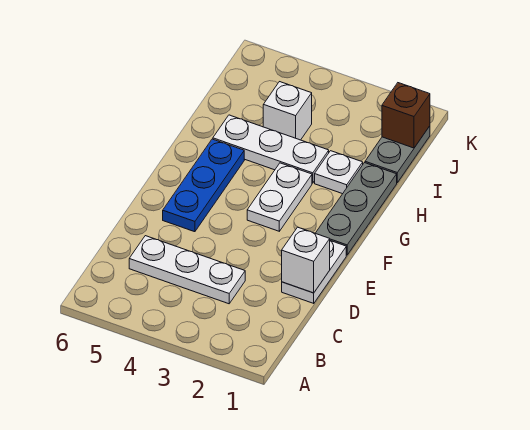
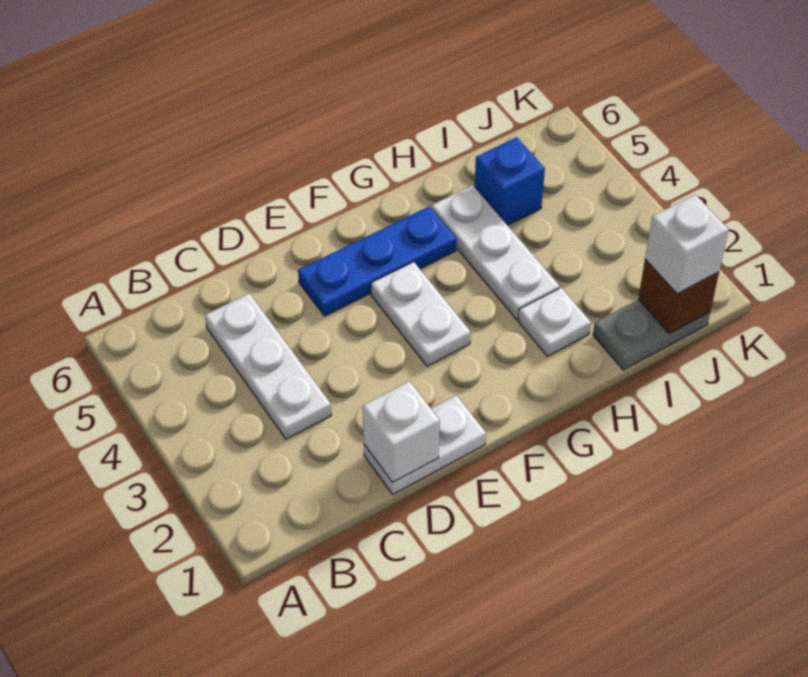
grey 1x3 plate [315,163,397,255] -> none
white 1x2 plate [247,163,312,231] -> white 1x2 plate turned to [371,262,471,366]
white 1x1 brick [263,82,312,140] -> white 1x1 brick moved to [645,195,729,294]
none -> blue 1x1 brick [475,137,545,225]

